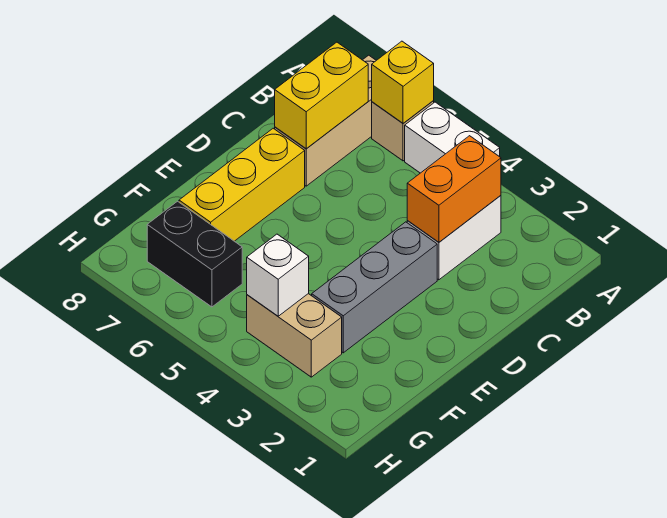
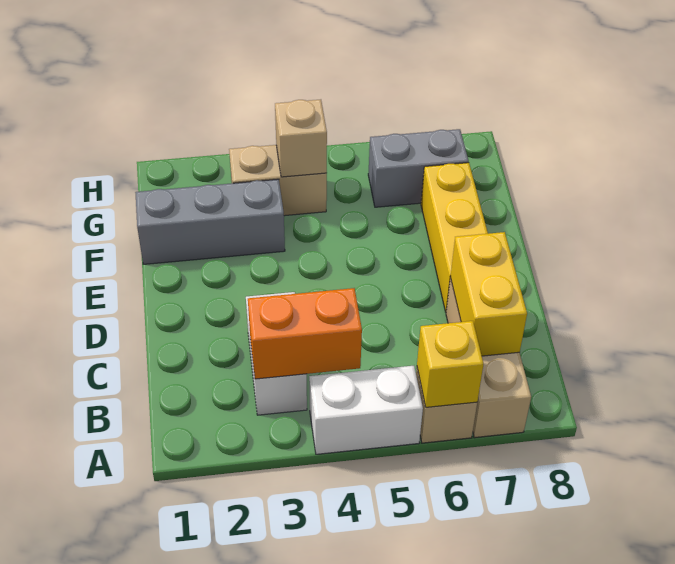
orange 1x2 brick [407,136,501,242] -> orange 1x2 brick turned to [248,288,362,379]
grey 1x3 brick [312,222,437,353] -> grey 1x3 brick turned to [135,179,285,264]
white 1x1 brick [247,234,309,316] -> tan 1x1 brick [275,100,327,177]
black 1x2 brick [147,201,242,307] -> grey 1x2 brick [368,129,469,207]

